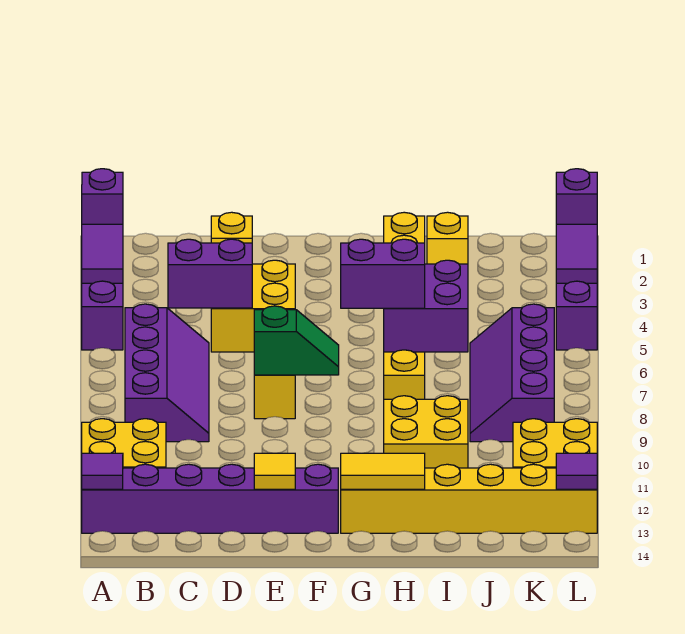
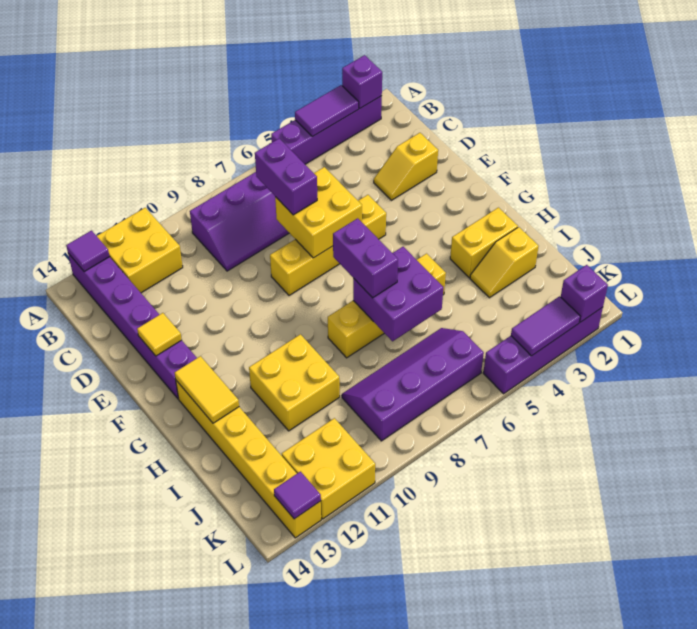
green 1x2 slope [254,306,339,375] -> none

